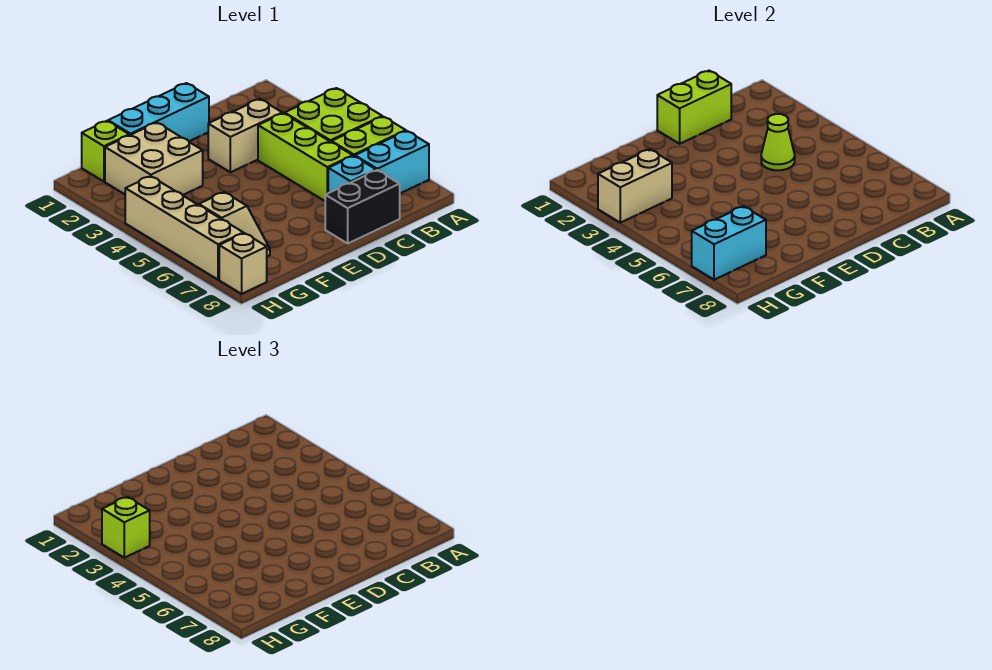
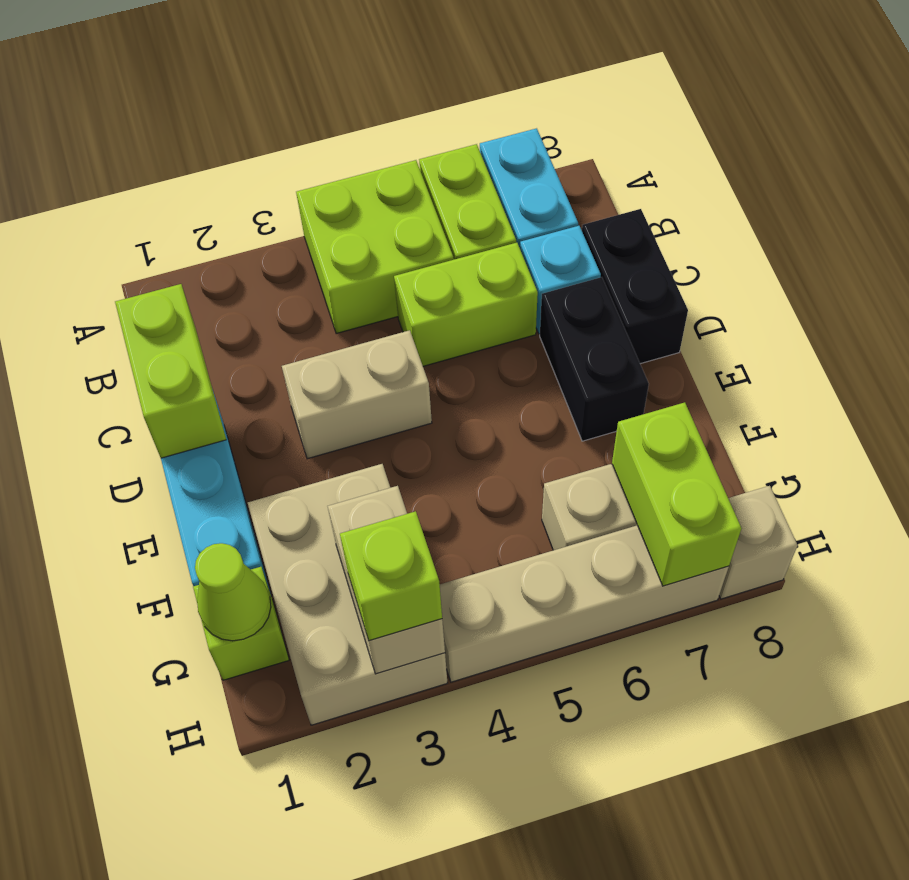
tan 1x2 brick [208,99,282,172] -> tan 1x2 brick turned to [282,330,432,459]
lime 1x3 brick [258,113,353,201] -> lime 1x2 brick [394,243,538,366]
lime 1x1 cone [761,114,795,170] -> lime 1x1 cone moved to [195,543,271,641]
none -> black 1x2 brick [540,277,649,441]
tan 2x2 brick [105,123,203,195] -> tan 2x3 brick [248,464,447,725]
cyan 1x2 brick [692,206,766,280] -> lime 1x2 brick [612,402,742,586]

